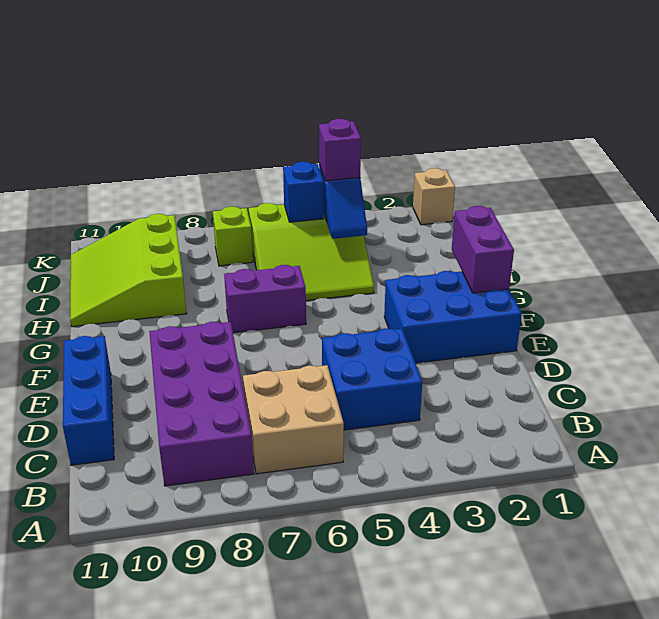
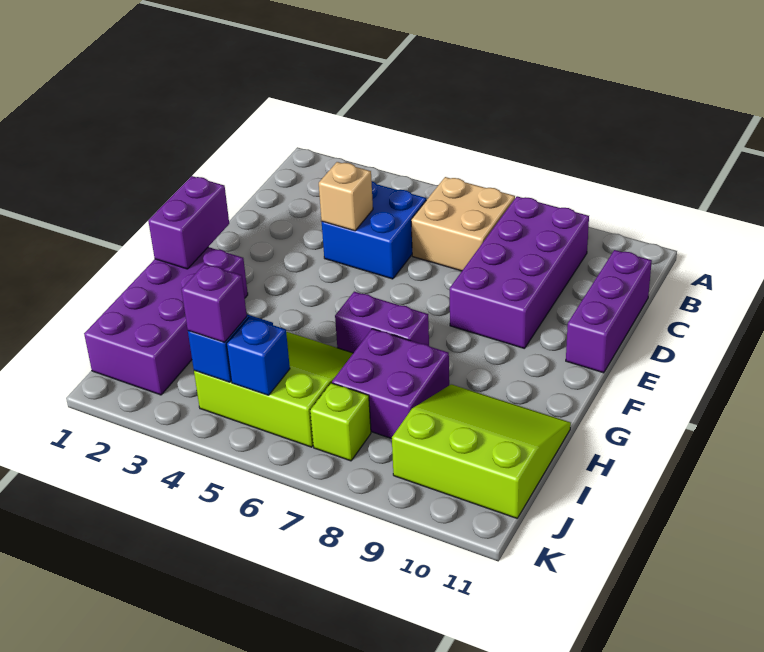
blue 1x3 brick [63,336,114,465] -> purple 1x3 brick [566,250,652,373]
blue 2x3 brick [384,271,522,363] -> none
none -> purple 2x4 brick [84,247,248,395]
none -> purple 2x2 brick [332,329,449,439]
lime 3x3 slope [70,214,187,327] -> lime 3x3 slope turned to [392,384,571,518]
tan 1x1 brick [413,168,455,225] -> tan 1x1 brick moved to [319,162,373,231]

